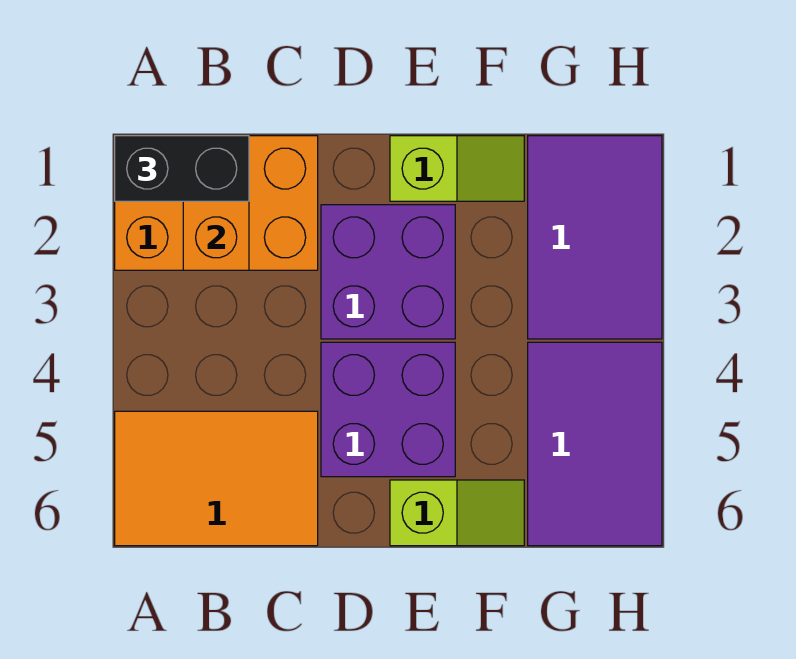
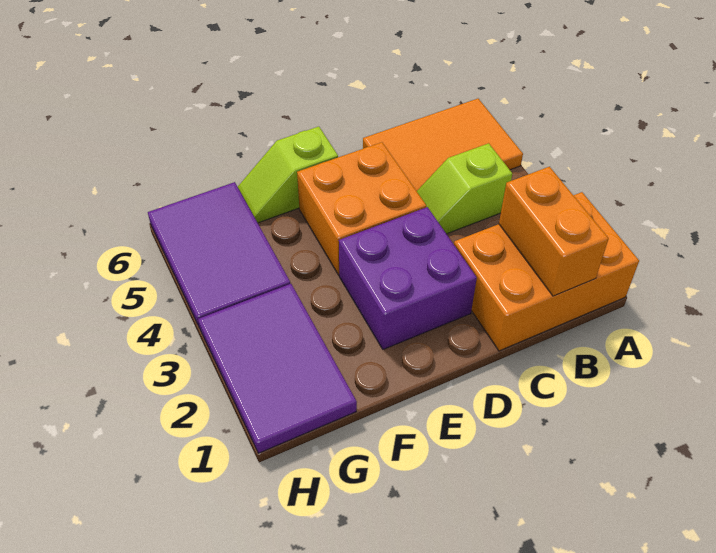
black 1x2 brick [115,136,249,201] -> none
purple 2x2 brick [321,342,455,477] -> orange 2x2 brick [297,142,426,275]
lime 1x2 slope [390,136,524,201] -> lime 1x2 slope moved to [417,143,512,234]

